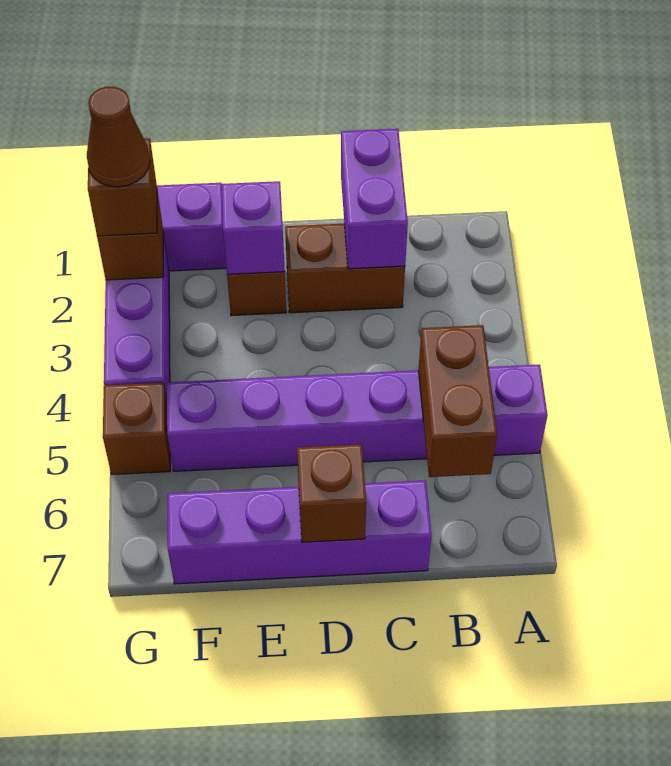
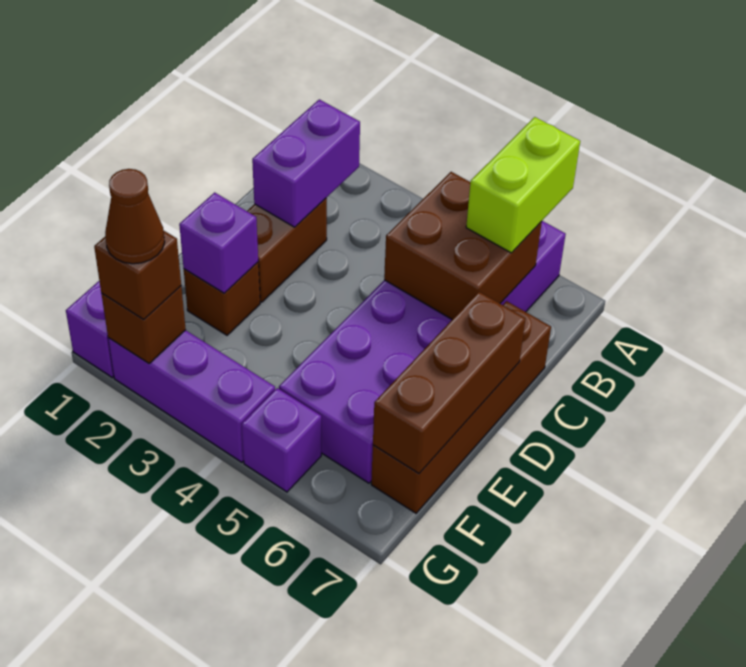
purple 1x6 brick [167,364,548,471] -> purple 2x6 brick [279,221,566,483]
none -> lime 1x2 brick [466,117,580,253]
brown 1x2 brick [418,325,497,477] -> brown 2x2 brick [384,172,542,320]
purple 1x2 brick [341,129,408,269] -> purple 1x2 brick turned to [252,99,360,227]
purple 1x4 brick [168,480,432,584] -> brown 1x4 brick [371,301,551,513]
brown 1x1 brick [297,444,366,542] -> brown 1x3 brick [373,292,525,473]
brown 1x1 brick [103,383,170,475] -> purple 1x1 brick [242,388,321,492]

